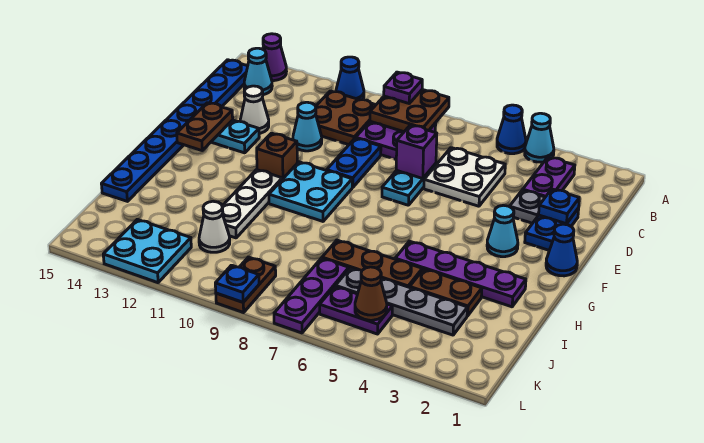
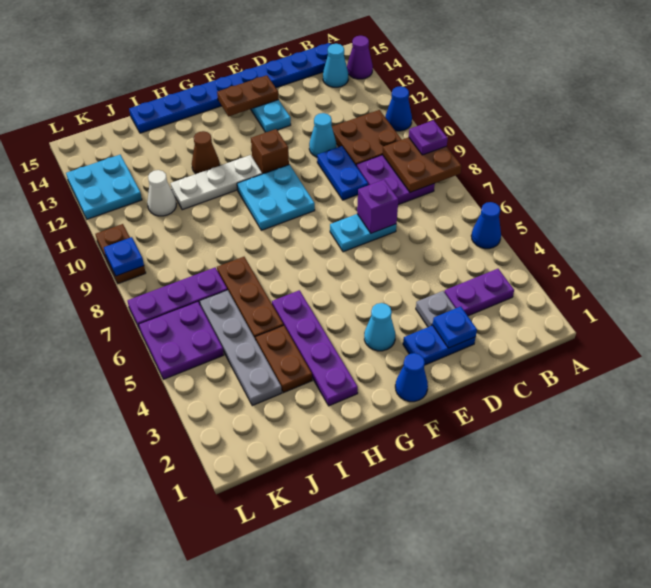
cyan 1x1 cone [525,113,554,162] -> none
white 2x2 plate [424,148,505,206] -> none
blue 1x2 plate [327,138,381,188] -> blue 1x2 plate turned to [317,146,368,200]
white 1x1 cone [240,86,269,134] -> none
purple 1x2 plate [320,287,392,334] -> purple 2x2 plate [139,302,224,379]
brown 1x1 cone [355,267,387,320] -> brown 1x1 cone moved to [192,131,220,174]
brown 1x2 plate [216,257,276,313] -> brown 1x2 plate turned to [95,224,146,284]

